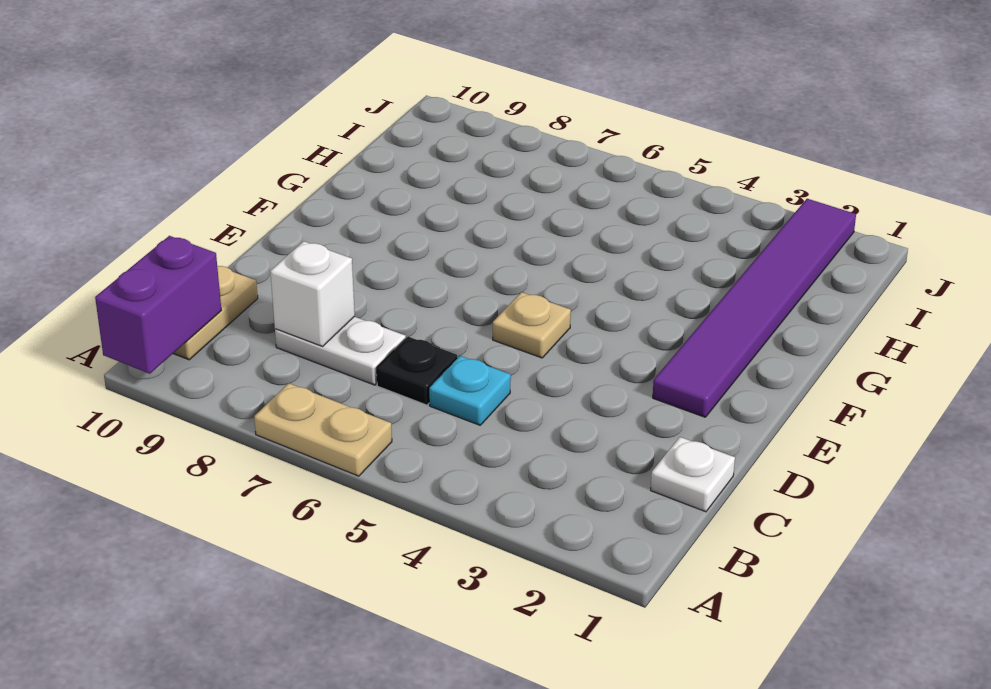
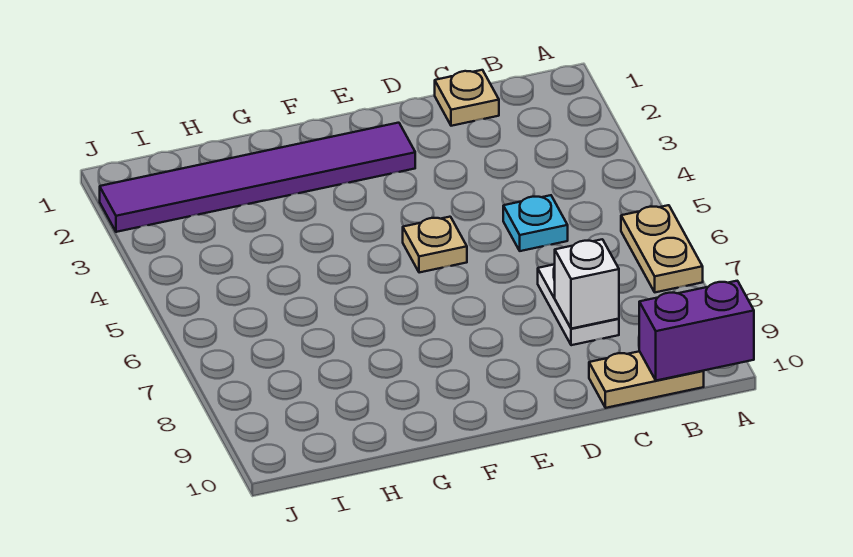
white 1x1 plate [651,437,735,512] -> tan 1x1 plate [435,70,499,126]
black 1x1 plate [377,337,458,405] -> none

